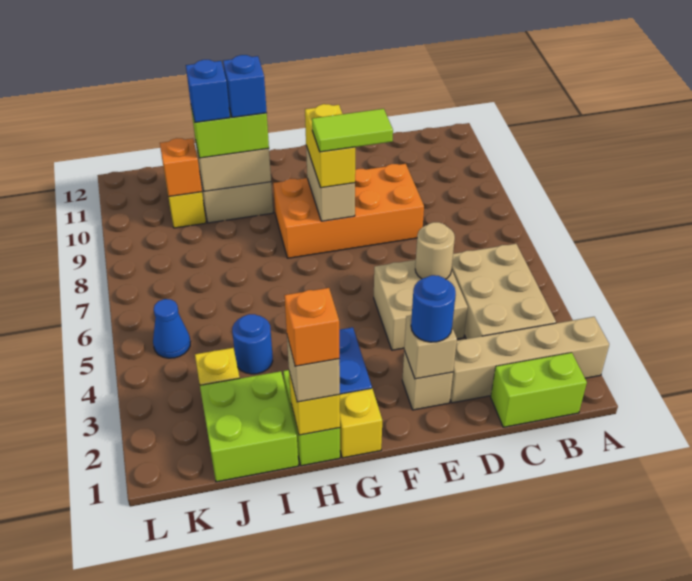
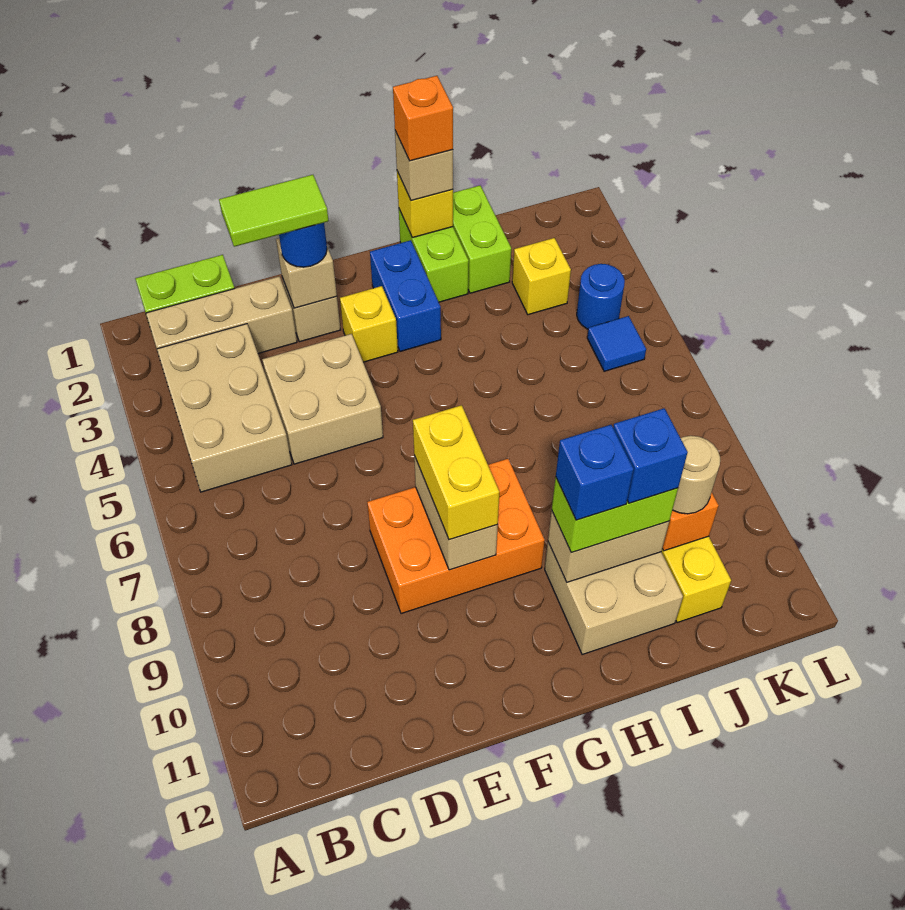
tan 1x4 brick [450,317,609,403] -> tan 1x3 brick [146,276,297,353]
tan 1x1 round brick [415,222,455,279] -> tan 1x1 round brick moved to [673,436,720,514]
orange 2x4 brick [273,164,424,258] -> orange 2x3 brick [367,459,545,614]
lime 1x2 tile [312,109,393,152] -> lime 1x2 tile moved to [219,175,329,247]
yellow 1x1 brick [340,389,382,458] -> yellow 1x1 brick moved to [340,286,398,362]
lime 2x2 brick [200,371,299,482] -> lime 1x2 brick [453,186,511,293]
blue 1x1 round brick [232,314,273,374] -> blue 1x1 round brick moved to [577,264,625,329]
blue 1x1 cone [153,299,190,358] -> blue 1x1 tile [587,316,646,371]

